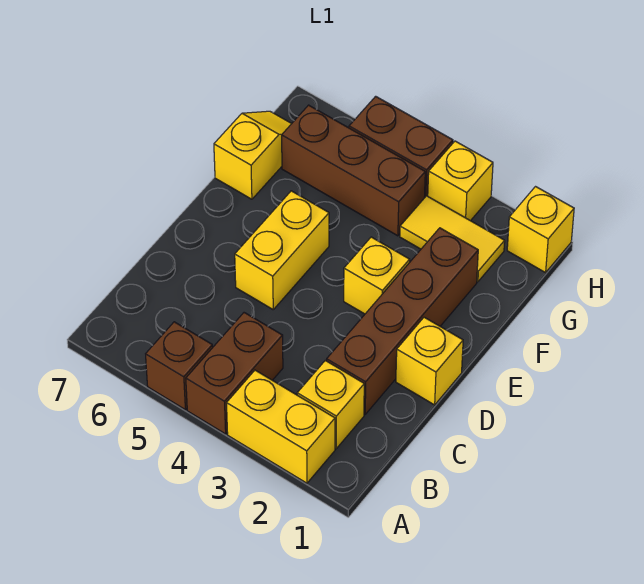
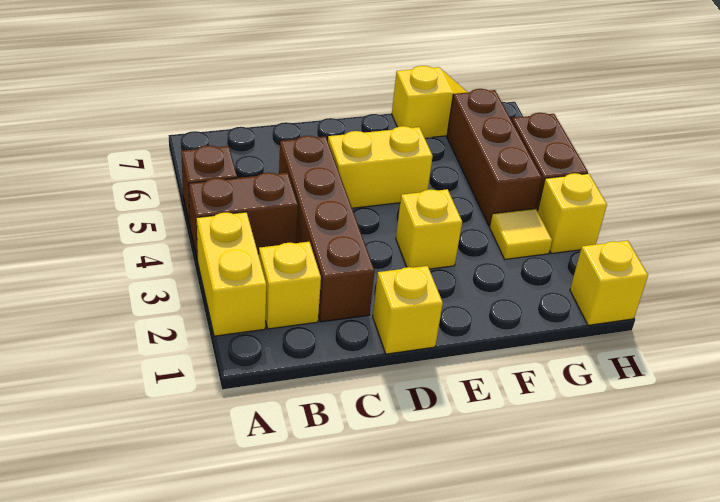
brown 1x4 brick [327,228,478,414] -> brown 1x4 brick turned to [279,136,374,322]
yellow 1x2 tile [400,196,505,282] -> yellow 1x1 tile [490,209,552,259]

